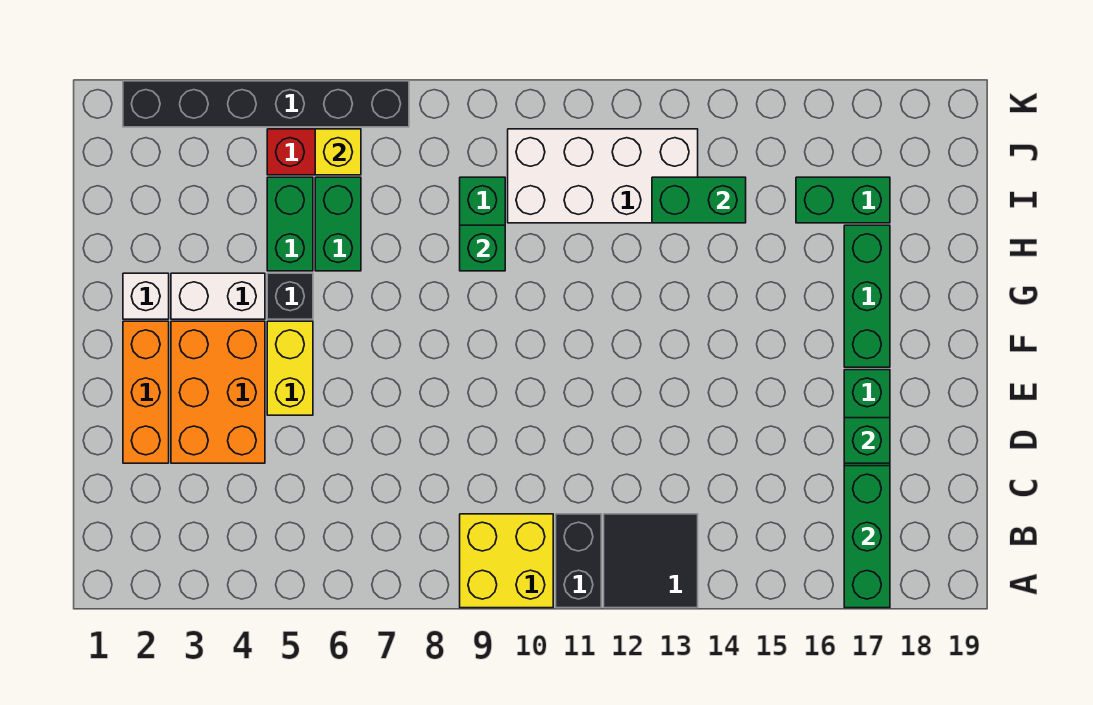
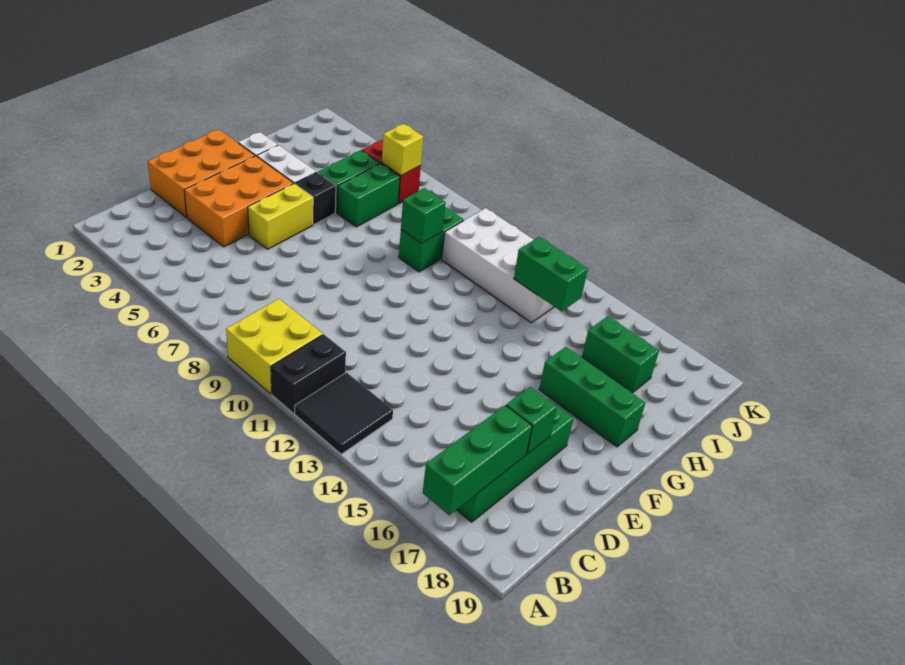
orange 1x3 brick [123,321,169,463] -> orange 2x3 brick [148,130,255,217]
green 1x3 brick [844,225,890,367] -> green 1x3 brick turned to [539,347,646,447]
black 1x6 brick [123,81,409,127] -> none

